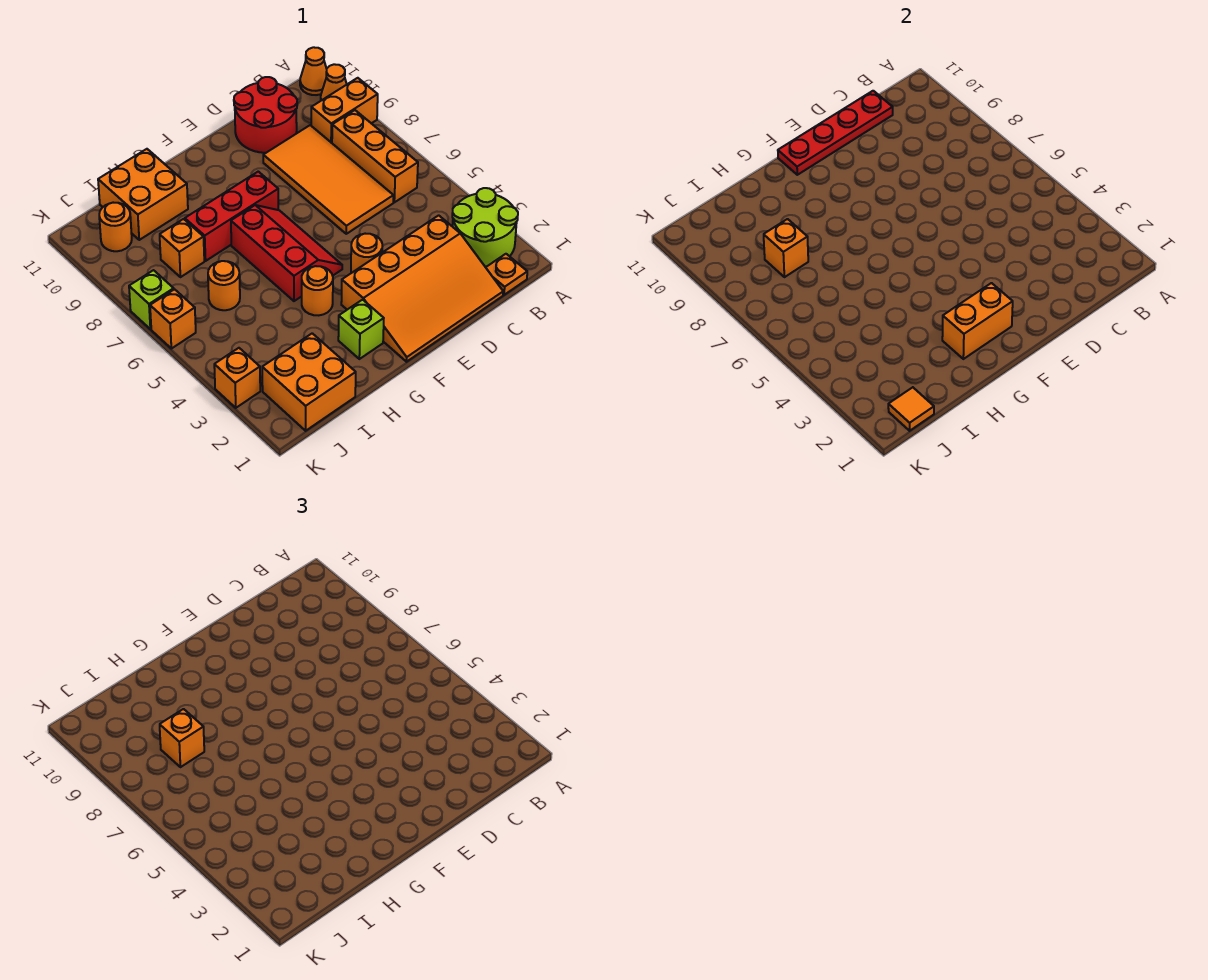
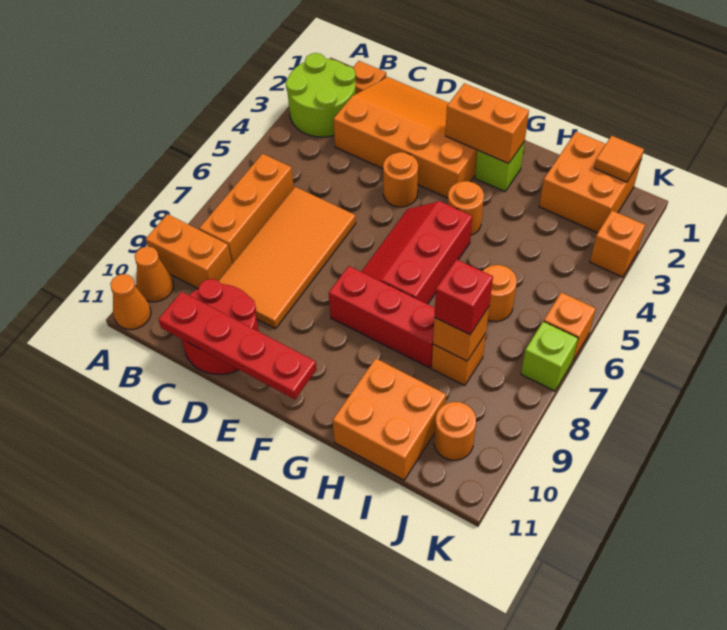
orange 1x1 brick [160,709,204,767] -> red 1x1 brick [434,259,493,335]

